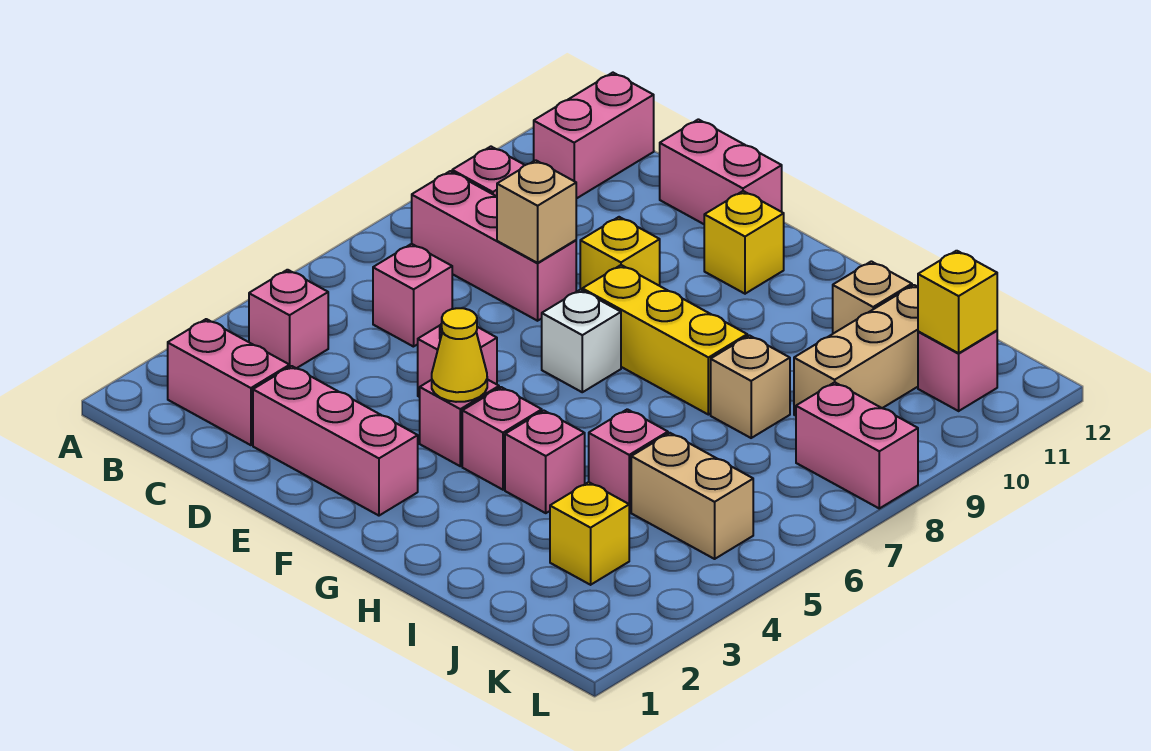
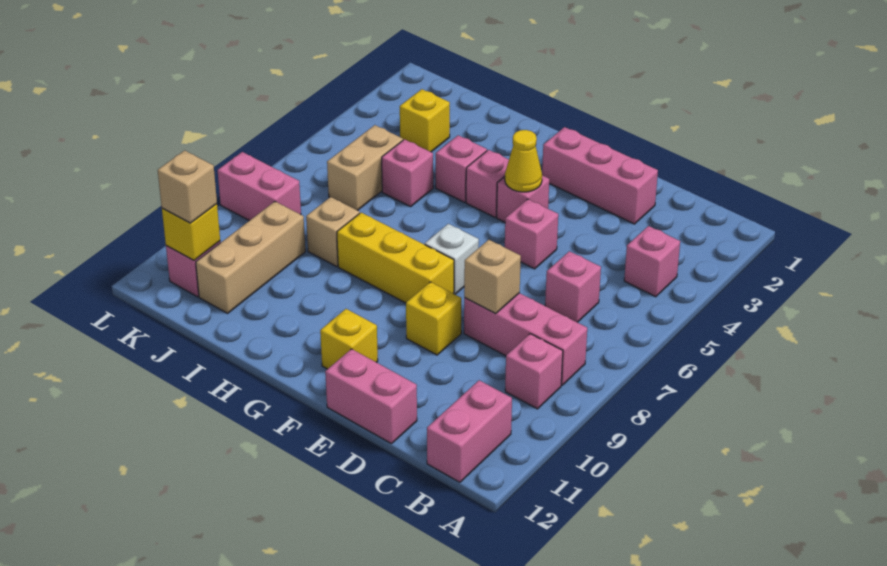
pink 1x2 brick [168,319,290,445] -> none
tan 1x1 brick [833,261,912,334] -> tan 1x1 brick moved to [158,150,217,223]
tan 1x2 brick [631,433,753,559] -> tan 1x2 brick turned to [327,125,403,211]

